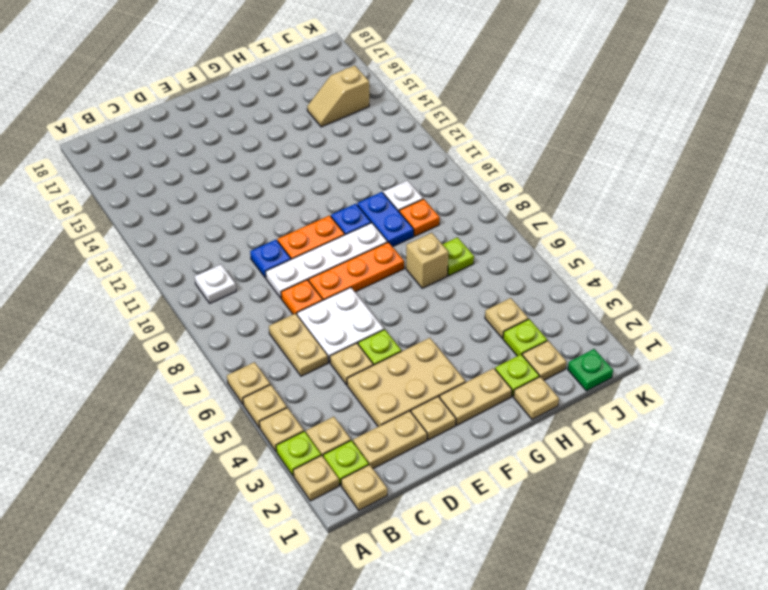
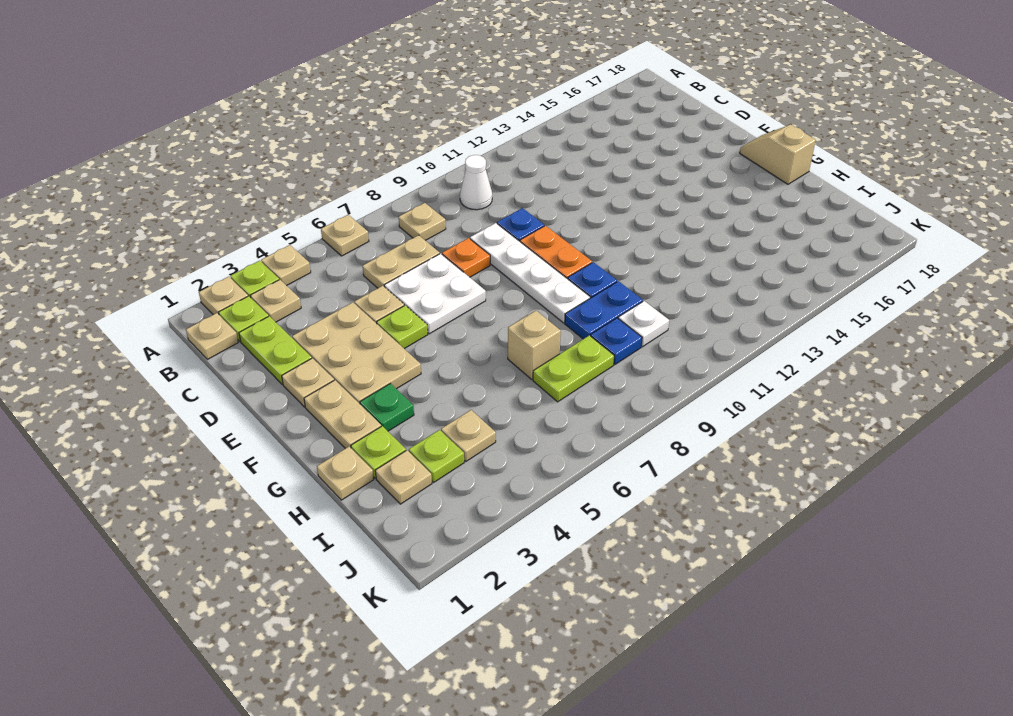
tan 1x1 plate [243,385,287,428] -> tan 1x1 plate moved to [399,203,446,240]
white 1x1 plate [195,264,236,303] -> white 1x1 cone [460,155,492,210]
tan 1x2 plate [353,411,427,469] -> lime 1x2 plate [239,316,312,384]
orange 1x3 plate [309,242,404,300] -> none
lime 1x1 plate [442,237,474,276] -> lime 1x2 plate [533,335,614,402]
orange 1x1 plate [399,199,440,236] -> blue 1x1 plate [591,318,642,364]
tan 1x2 slope [307,65,369,127] -> tan 1x2 slope moved to [740,125,816,184]
green 1x1 plate [568,349,613,391] -> green 1x1 plate moved to [360,384,414,431]

